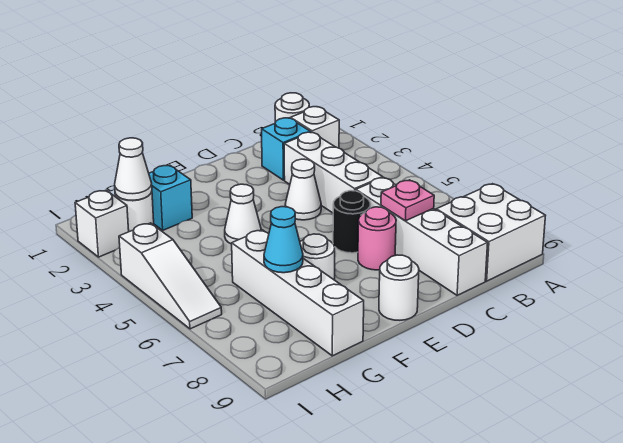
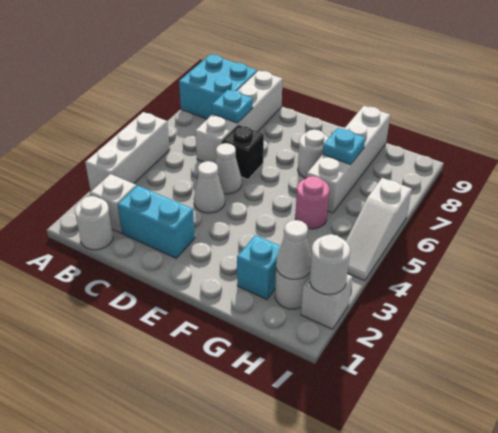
white 2x2 brick [436,184,546,281] -> cyan 2x2 brick [179,54,257,119]
cyan 1x1 brick [262,118,311,180] -> cyan 1x2 brick [118,186,195,258]
white 1x3 brick [284,132,383,213] -> white 1x3 brick moved to [85,112,170,191]
pink 1x1 plate [381,180,434,221] -> cyan 1x1 plate [212,90,253,123]
black 1x1 round brick [333,191,371,253] -> black 1x1 brick [222,125,264,179]
pink 1x1 round brick [358,207,396,270] -> pink 1x1 round brick moved to [295,176,329,229]
white 1x1 round brick [379,255,419,320] -> white 1x1 round brick moved to [310,234,350,295]
white 1x1 cone [225,184,261,244] -> white 1x1 cone moved to [215,143,242,194]
cyan 1x1 cone [264,207,303,273] -> cyan 1x1 plate [323,128,365,164]
white 1x3 slope [119,223,222,329] -> white 1x3 slope turned to [346,178,412,281]

